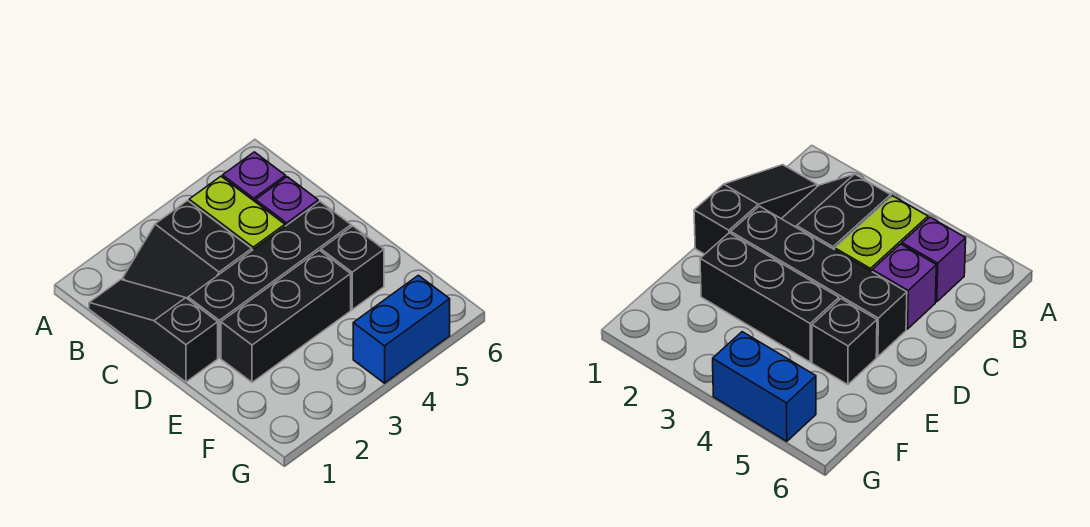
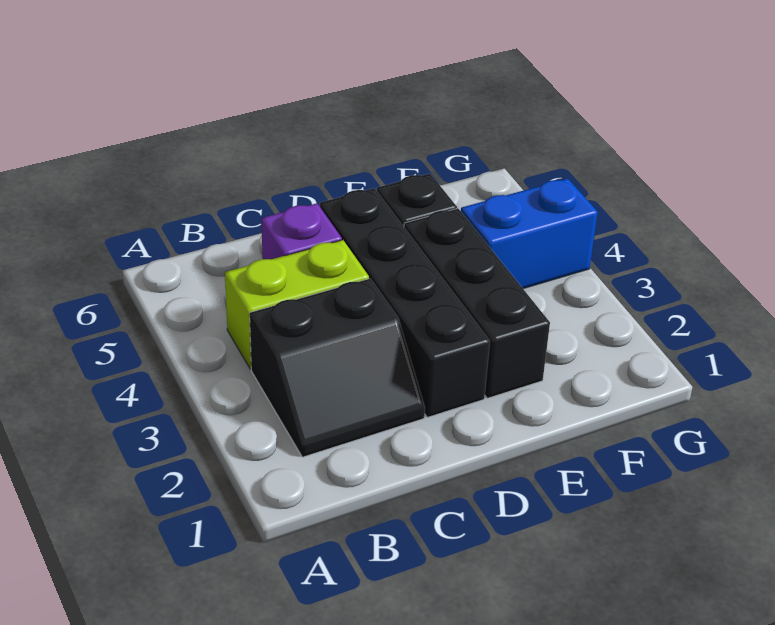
black 1x3 slope [89,280,218,382] -> none
purple 1x1 brick [223,152,286,201] -> none
blue 1x2 brick [353,275,450,383] -> blue 1x2 brick turned to [461,179,598,289]

